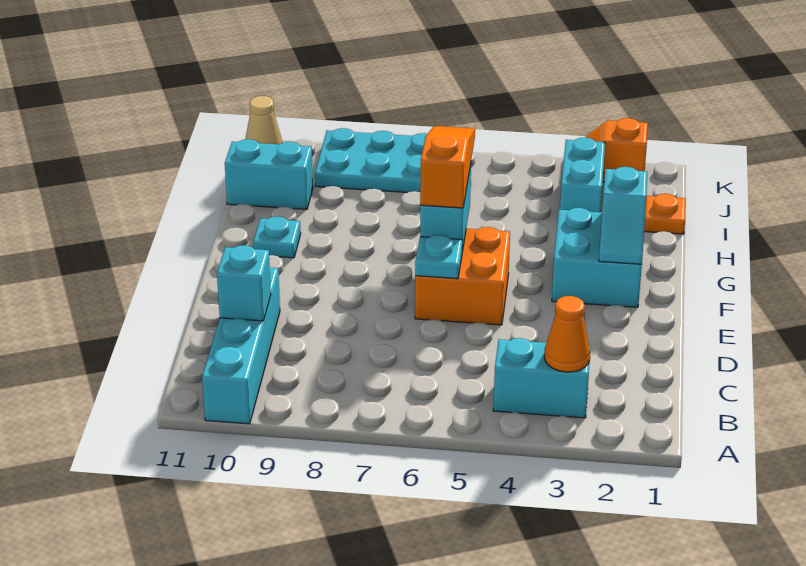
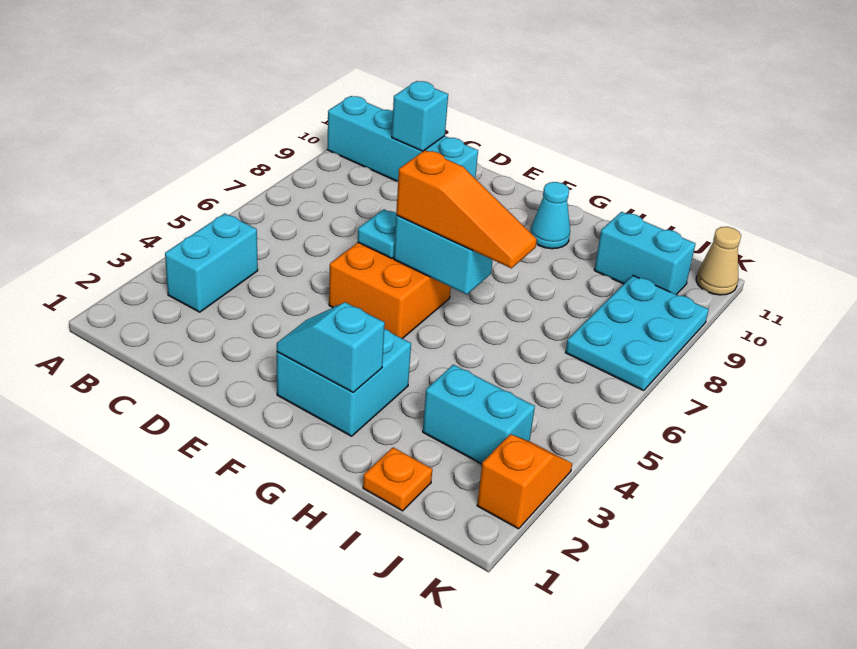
orange 1x1 cone [544,296,590,372] -> none
cyan 1x1 plate [253,217,301,258] -> cyan 1x1 cone [531,182,570,249]
cyan 1x2 brick [225,139,313,209] -> cyan 1x2 brick turned to [594,212,696,295]

